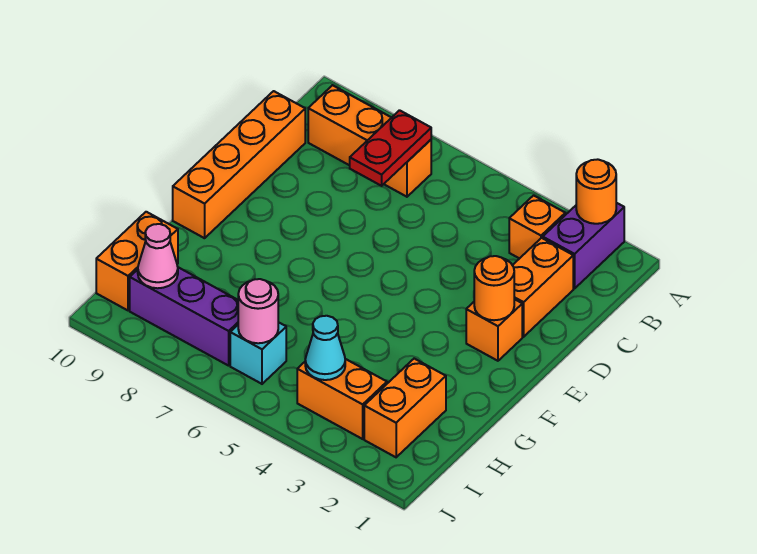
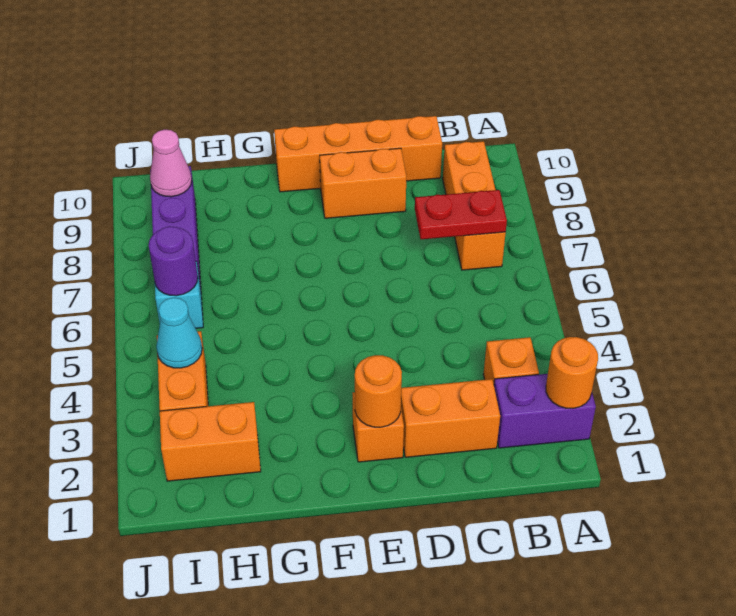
orange 1x2 brick [96,212,178,310] -> orange 1x2 brick moved to [320,148,406,218]
pink 1x1 round brick [238,279,278,343] -> purple 1x1 round brick [149,226,198,296]

